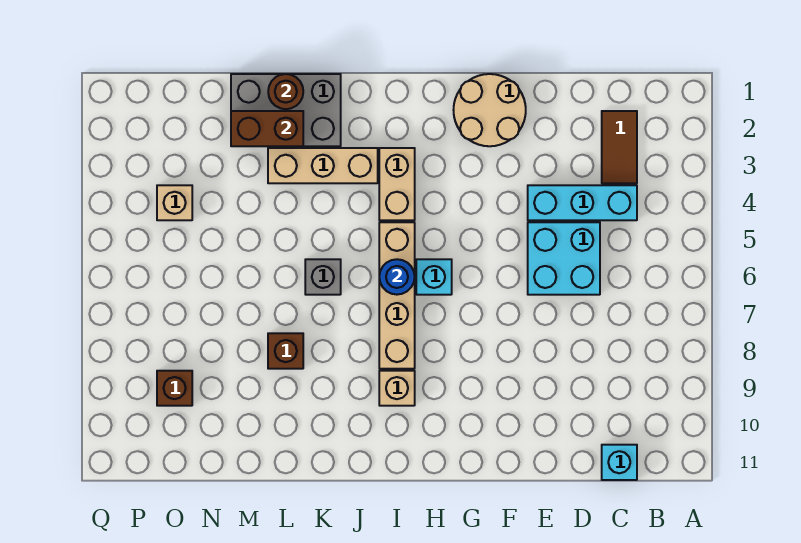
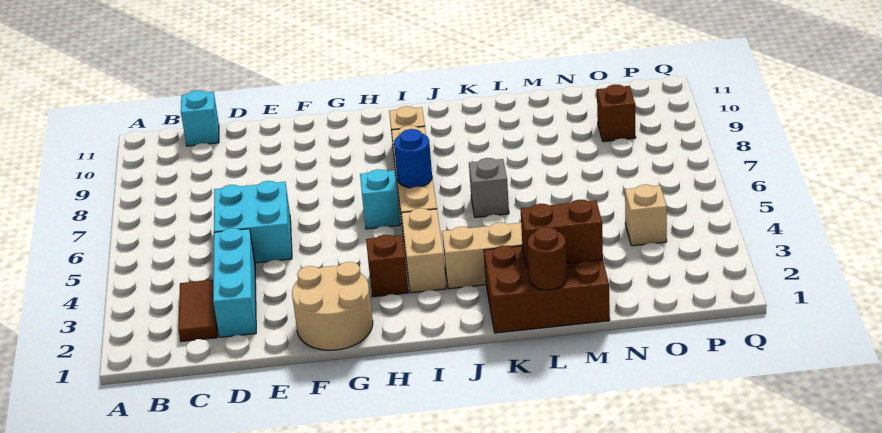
cyan 1x3 brick [528,185,637,220] -> cyan 1x3 brick turned to [213,228,256,337]
grey 2x3 brick [231,74,341,146] -> brown 2x3 brick [484,245,610,333]
brown 1x1 brick [268,333,303,369] -> brown 1x1 brick moved to [366,235,408,297]

